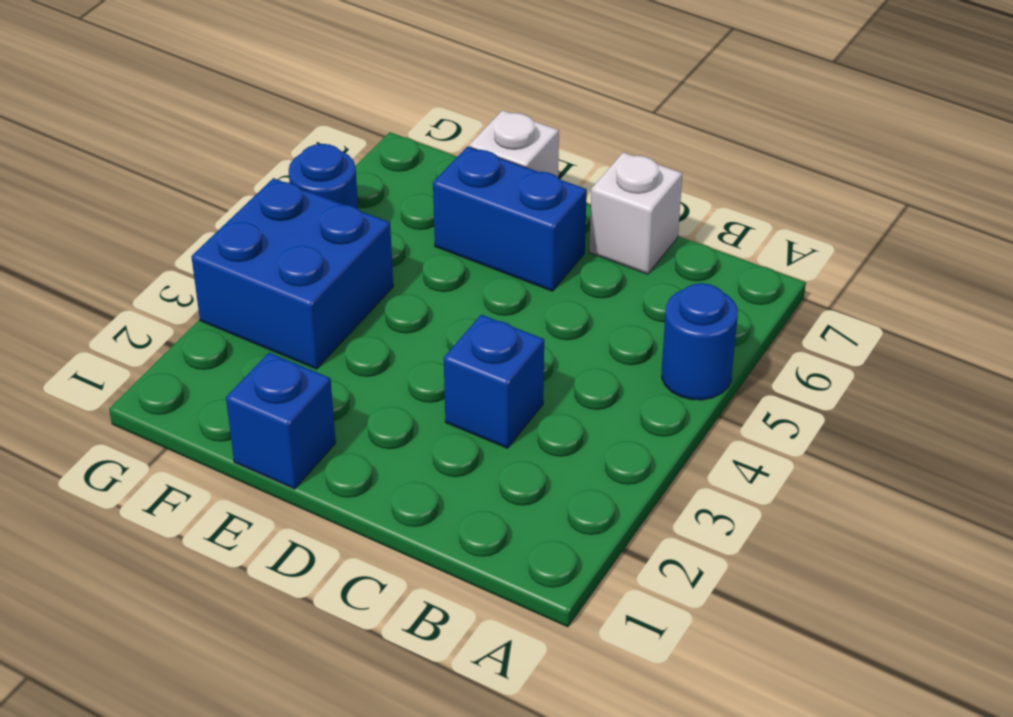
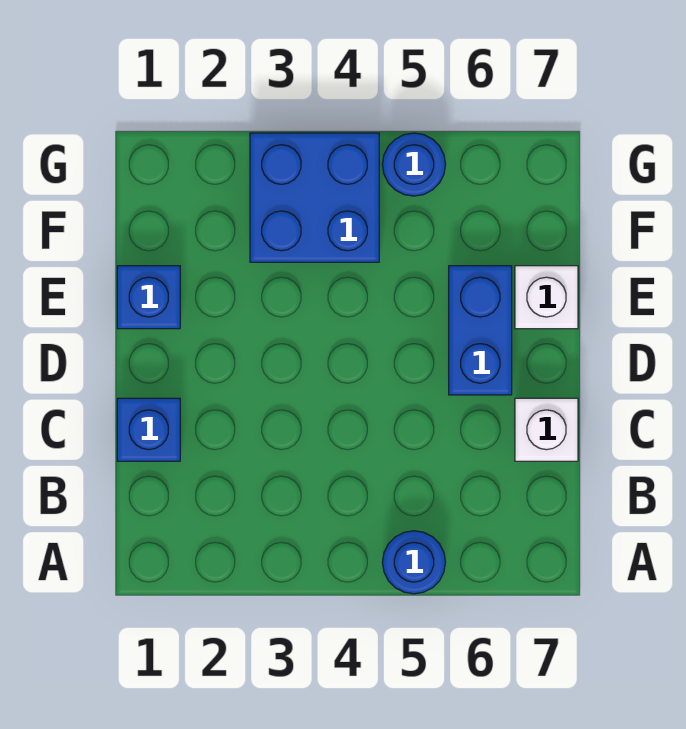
blue 1x1 brick [444,315,544,448] -> blue 1x1 brick moved to [117,398,180,461]

